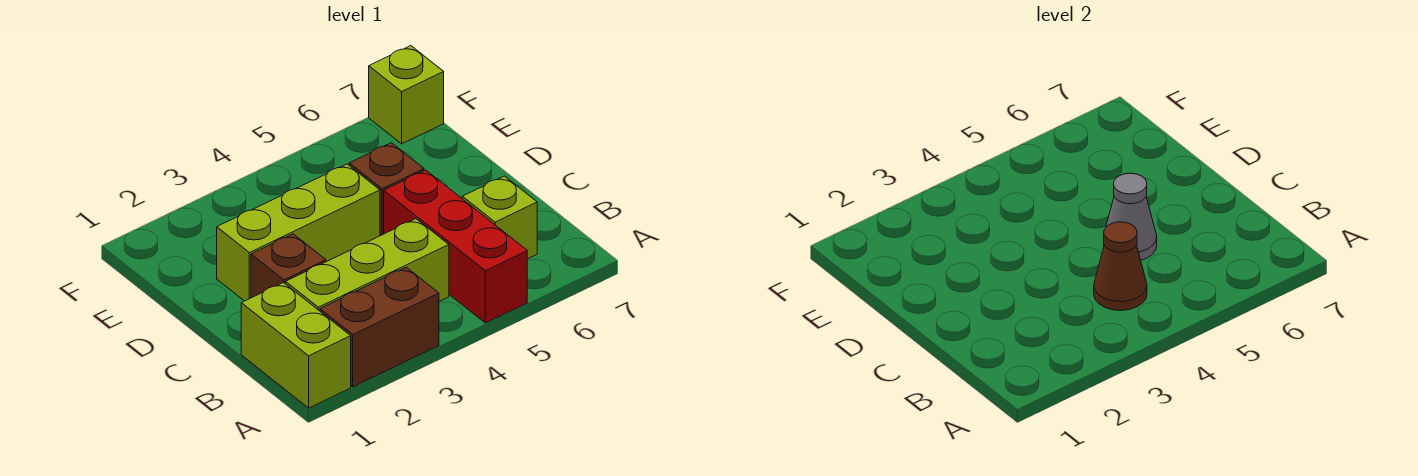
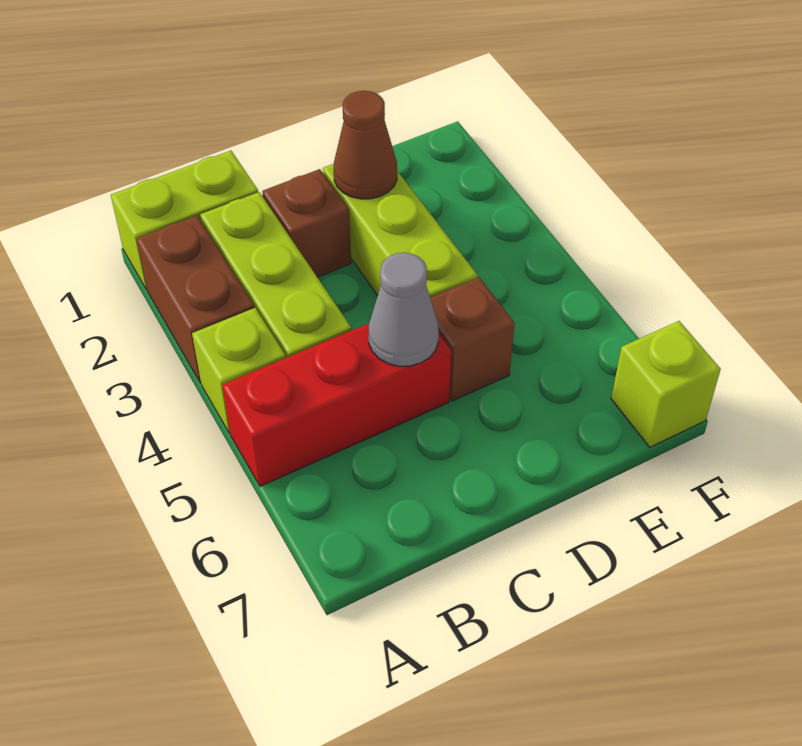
brown 1x1 cone [1094,222,1147,310] -> brown 1x1 cone moved to [334,91,397,199]
lime 1x1 brick [462,176,537,259] -> lime 1x1 brick moved to [192,308,286,433]

